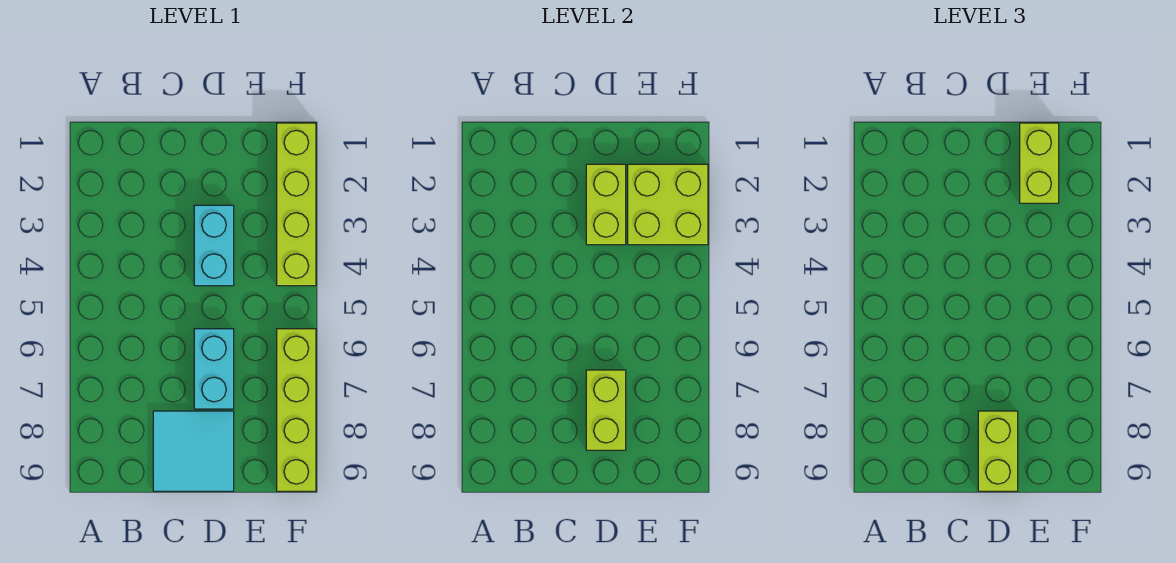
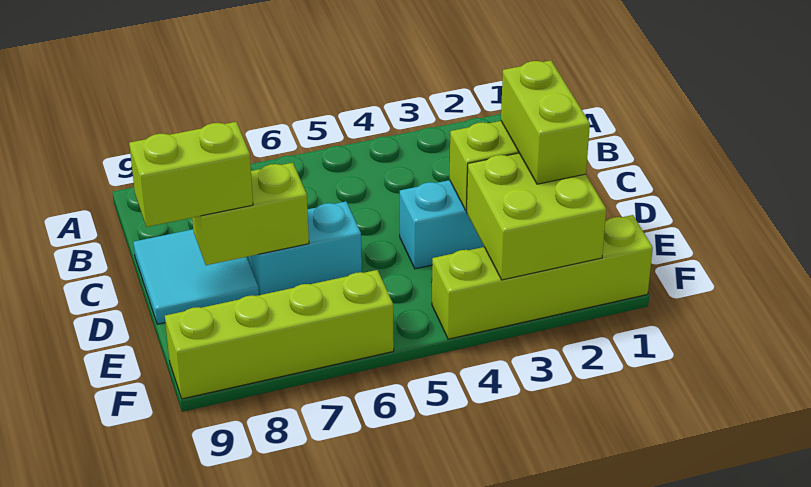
lime 1x2 brick [1020,123,1059,203] -> lime 1x2 brick turned to [501,60,590,184]

